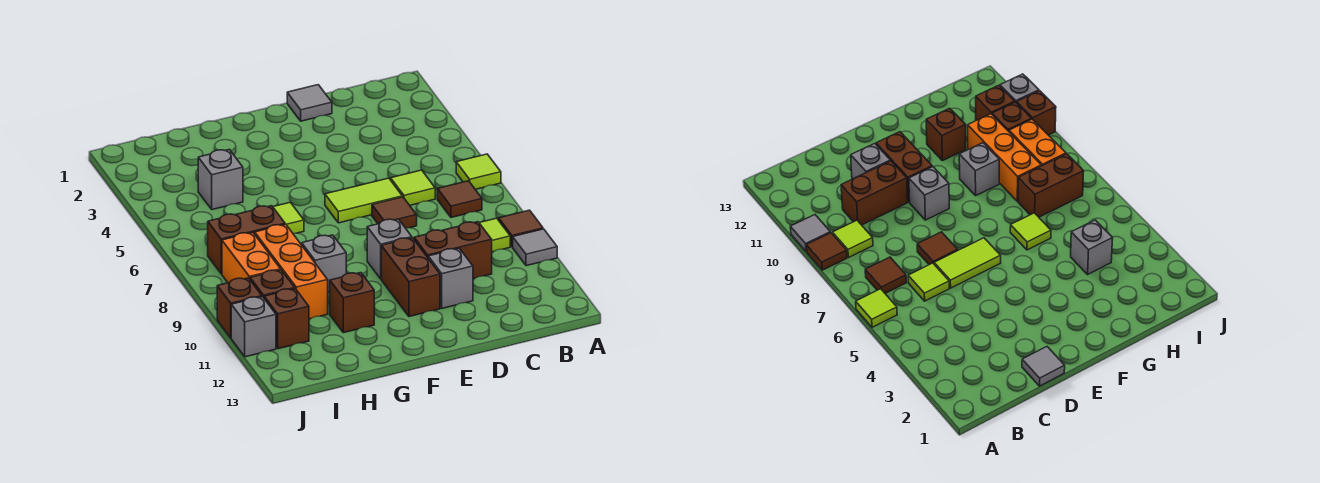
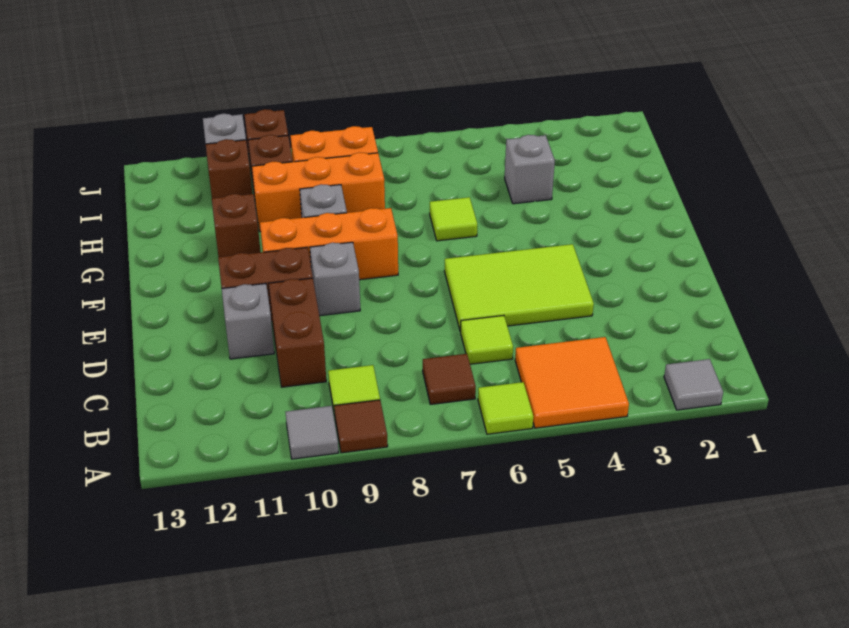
none -> orange 2x2 tile [515,337,629,428]
grey 1x1 tile [287,85,332,121] -> grey 1x1 tile moved to [664,359,723,410]
lime 1x2 tile [325,178,402,223] -> lime 2x3 tile [445,244,594,331]
brown 1x1 tile [372,197,417,228] -> none
none -> orange 1x3 brick [260,208,398,280]
brown 1x2 brick [208,206,285,274] -> none

